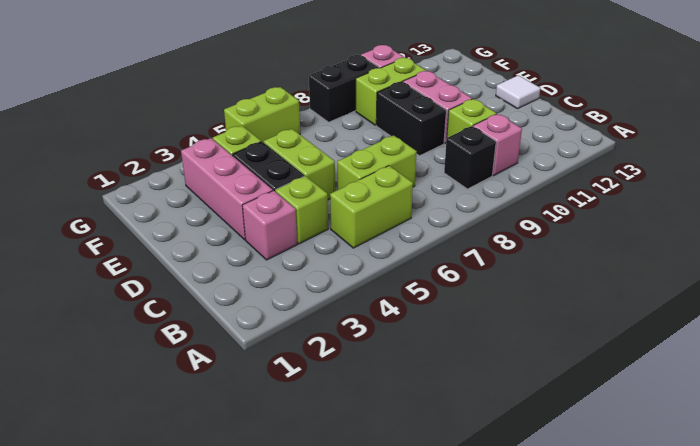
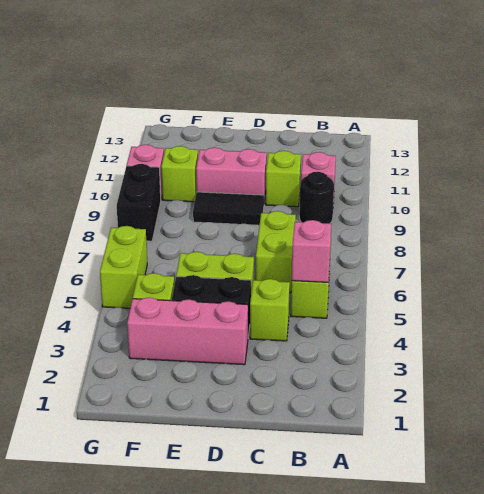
black 1x1 brick [444,126,496,189] -> black 1x1 round brick [299,172,334,223]
pink 1x1 brick [242,191,297,260] -> pink 1x1 brick moved to [292,220,331,282]
black 1x2 brick [376,82,446,156] -> black 1x2 tile [193,192,264,225]
white 1x1 tile [496,75,540,109] -> none
lime 1x2 brick [356,58,426,125] -> lime 1x1 brick [161,146,198,202]

